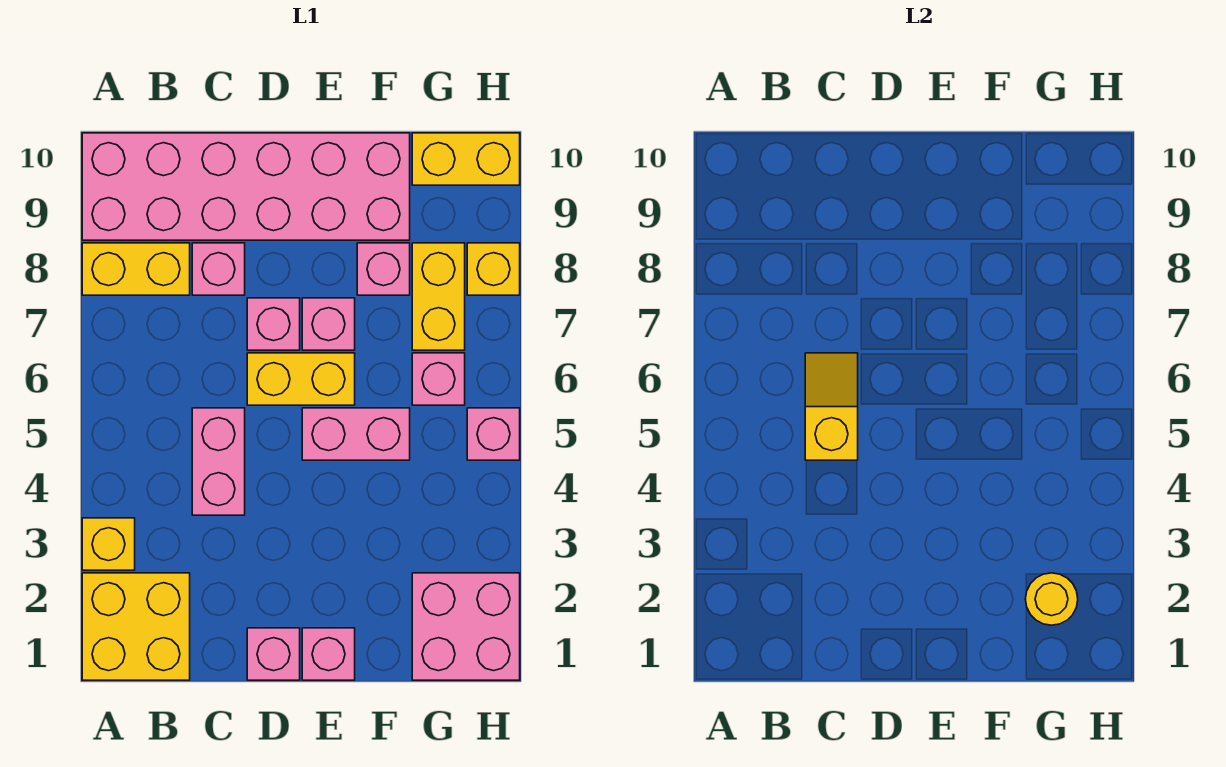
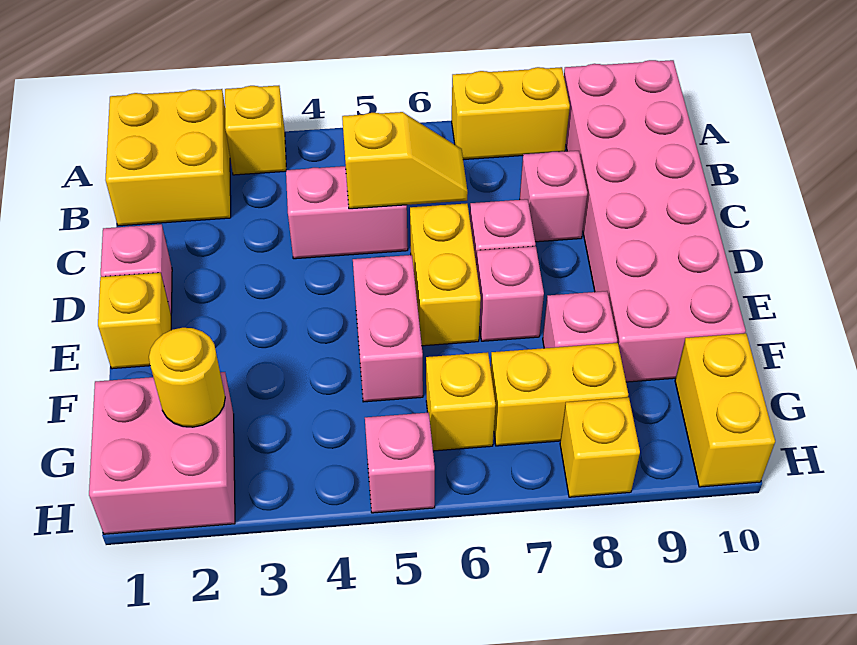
yellow 1x2 brick [82,243,190,295] -> yellow 1x2 brick turned to [452,67,570,160]
pink 1x1 brick [302,628,355,680] -> yellow 1x1 brick [98,273,171,369]
pink 1x1 brick [412,353,465,405] -> yellow 1x1 brick [426,352,495,451]

